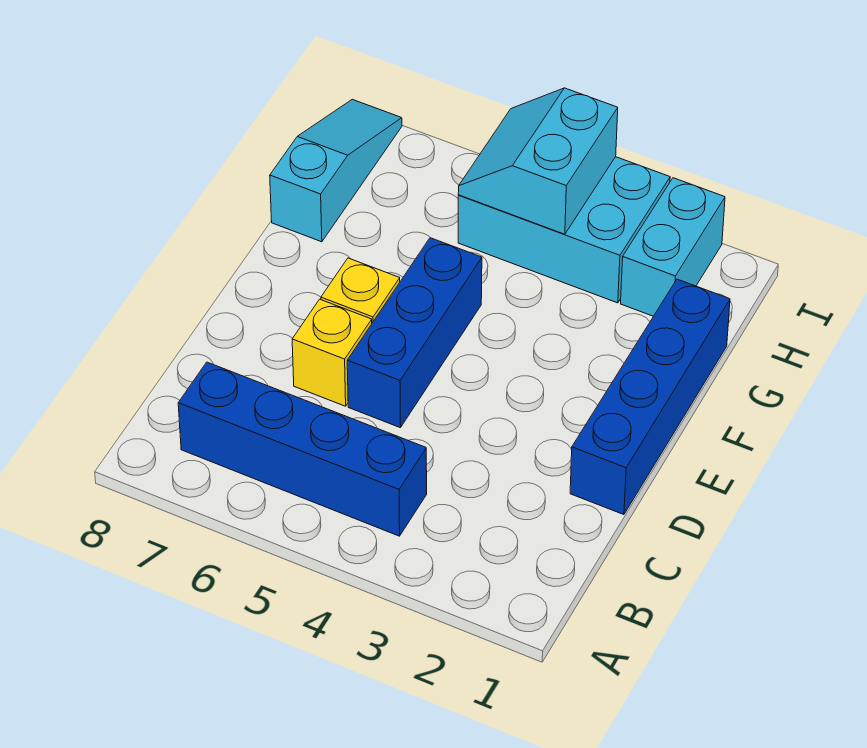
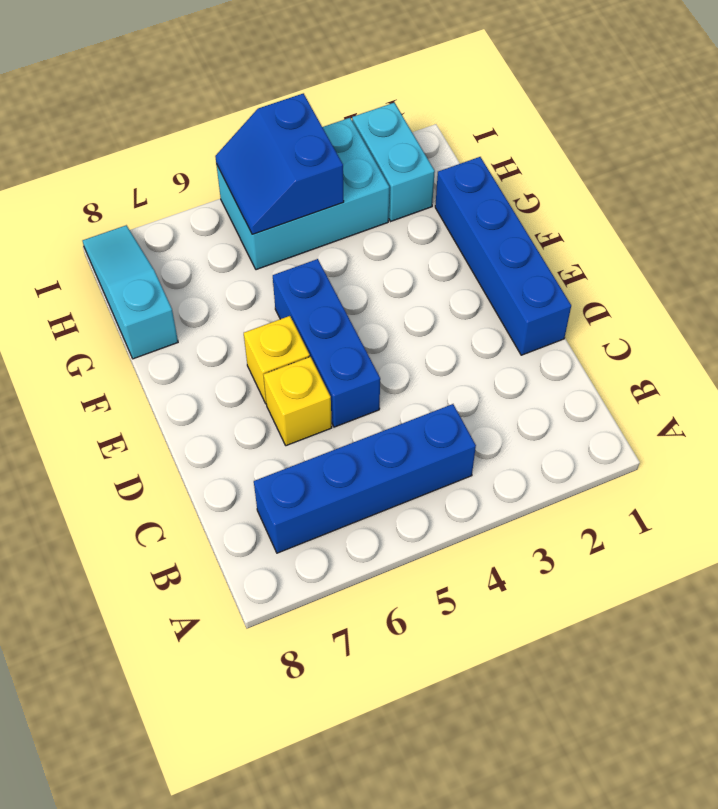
cyan 2x2 slope [458,88,618,234] -> blue 2x2 slope [215,93,344,234]

